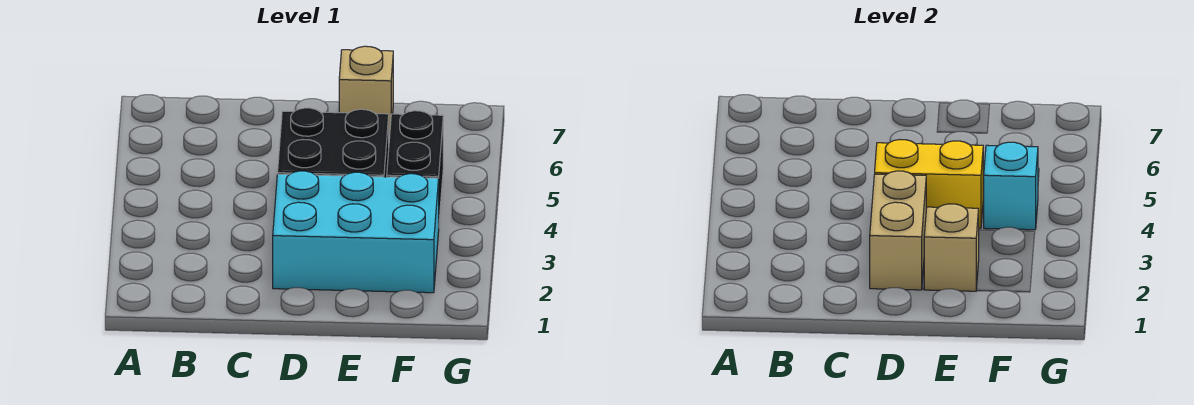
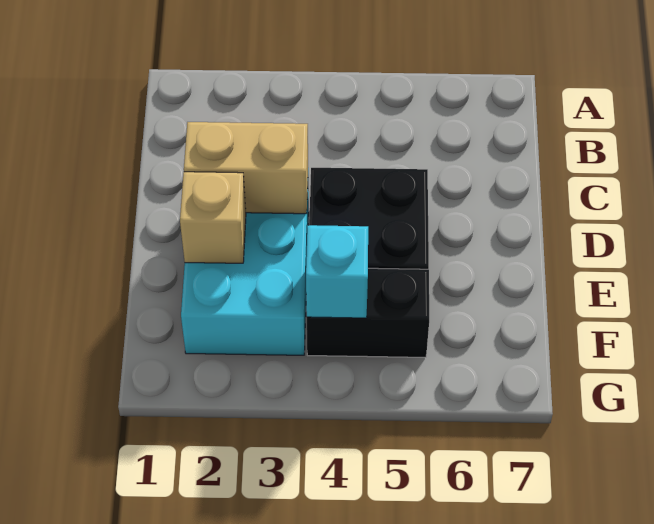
yellow 1x2 brick [875,140,983,228] -> none
tan 1x1 brick [339,46,393,134] -> none

